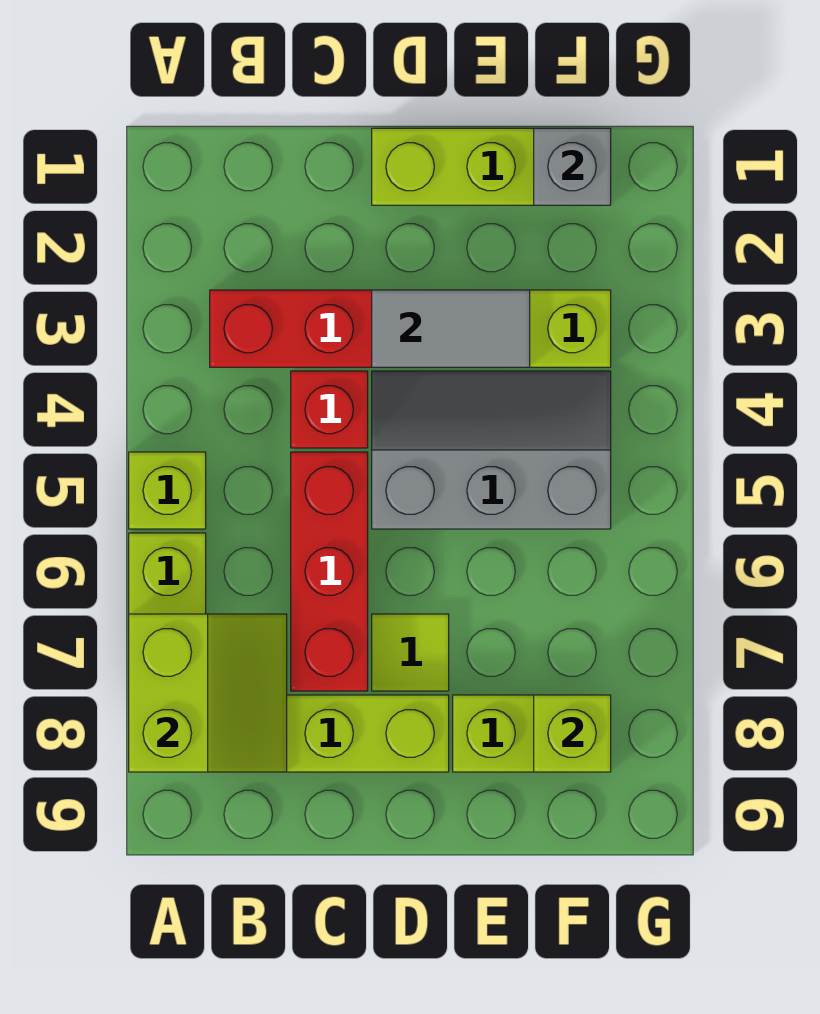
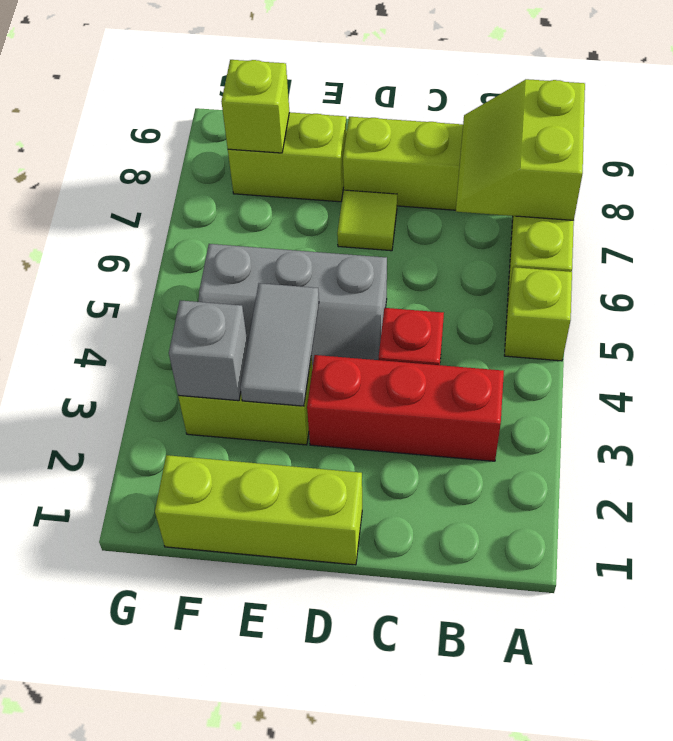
red 1x3 brick [291,452,368,691] -> none
grey 1x2 tile [372,290,530,367] -> grey 1x2 tile turned to [240,283,319,406]
grey 1x1 brick [534,128,611,205] -> grey 1x1 brick moved to [169,300,248,401]

